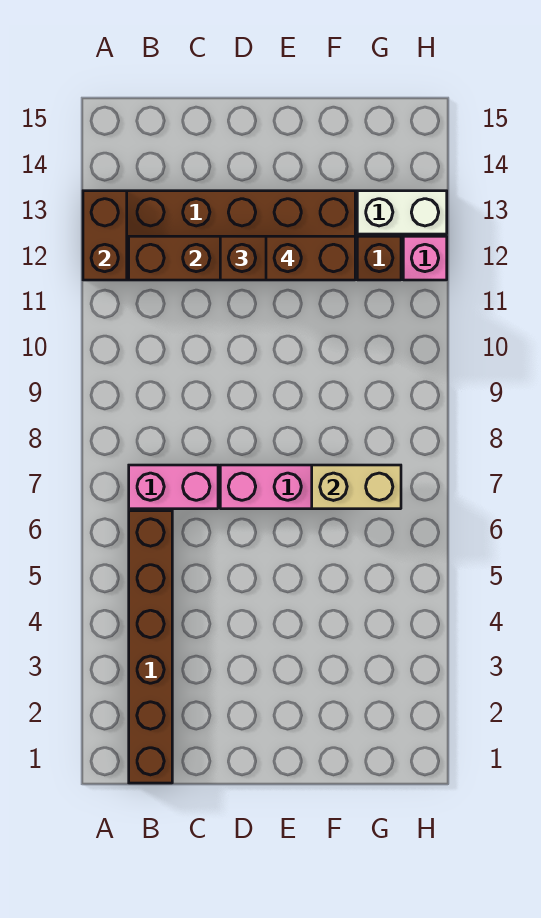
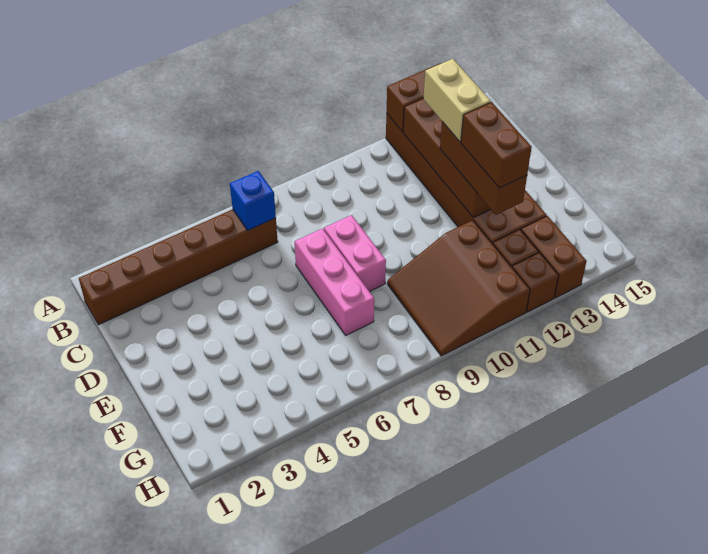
none -> blue 1x1 brick [230,171,276,230]
pink 1x2 brick [129,465,218,509] -> pink 1x2 brick moved to [324,215,386,292]
tan 1x2 brick [312,465,401,509] -> tan 1x2 brick moved to [424,59,491,142]
none -> brown 3x3 slope [387,220,530,356]
white 1x2 brick [357,191,447,234] -> brown 1x2 brick [521,216,587,298]
pink 1x1 brick [403,236,447,280] -> brown 1x1 brick [512,253,559,312]

